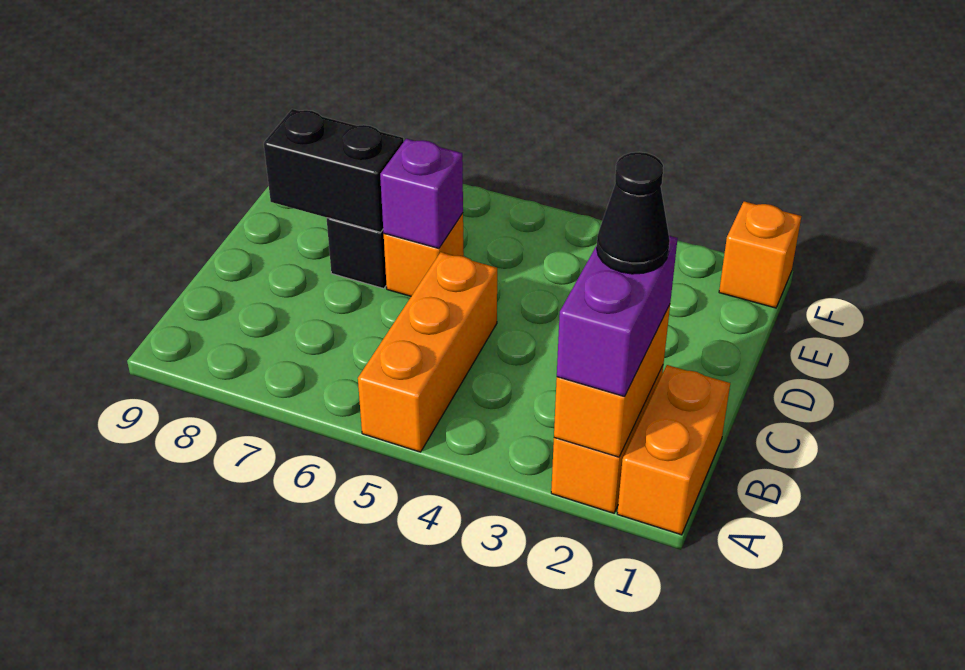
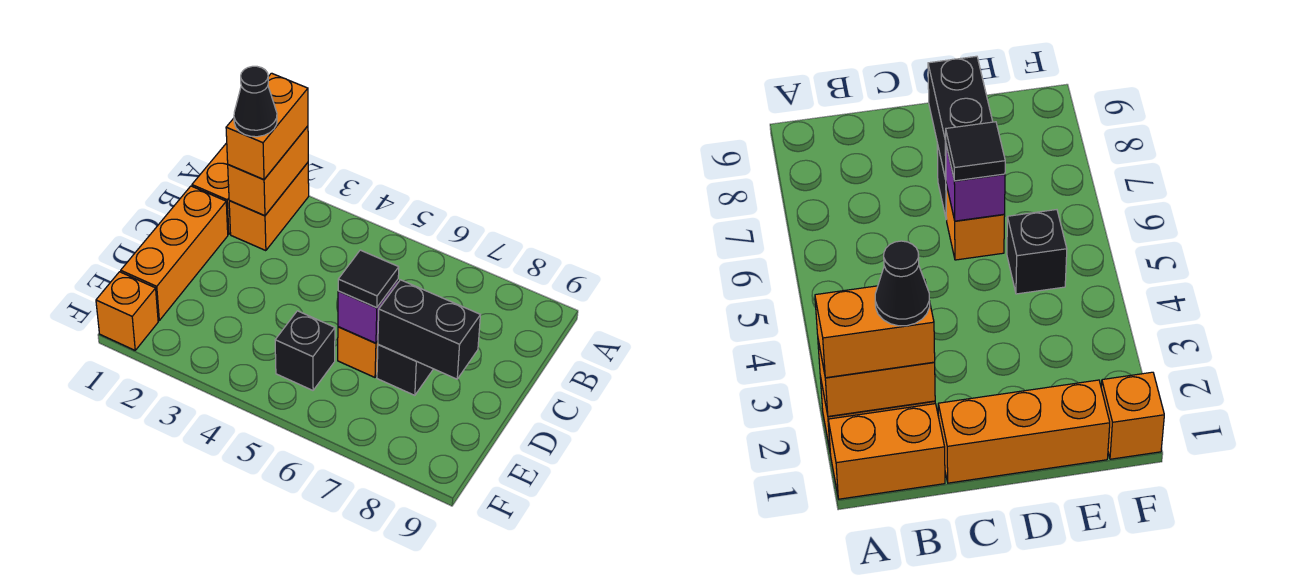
purple 1x2 brick [557,236,678,397] -> orange 1x2 brick [226,73,308,180]
orange 1x3 brick [358,252,497,452] -> orange 1x3 brick moved to [121,186,228,320]
none -> black 1x1 tile [338,250,399,308]
none -> black 1x1 brick [275,311,335,390]

